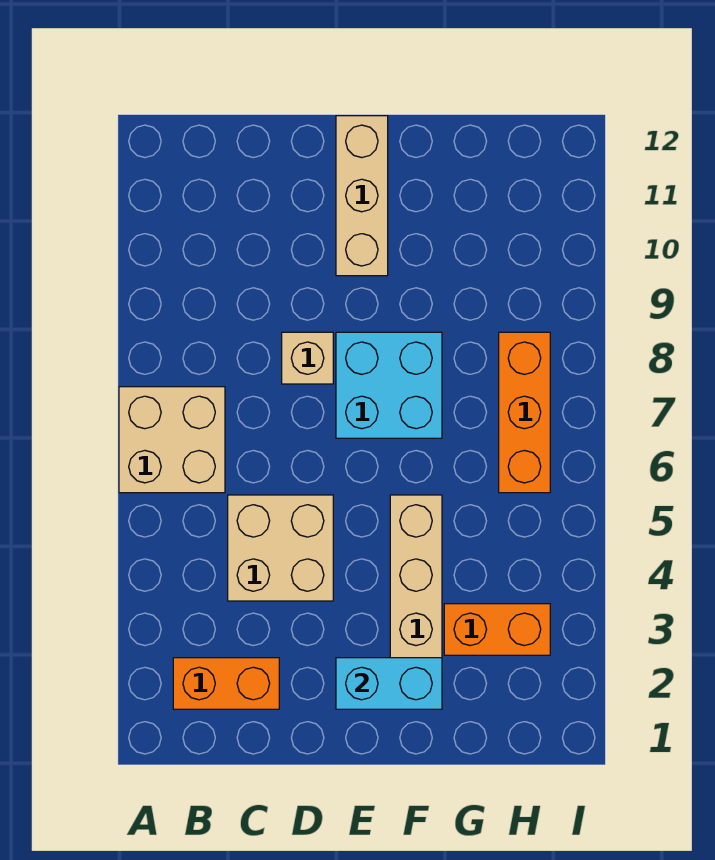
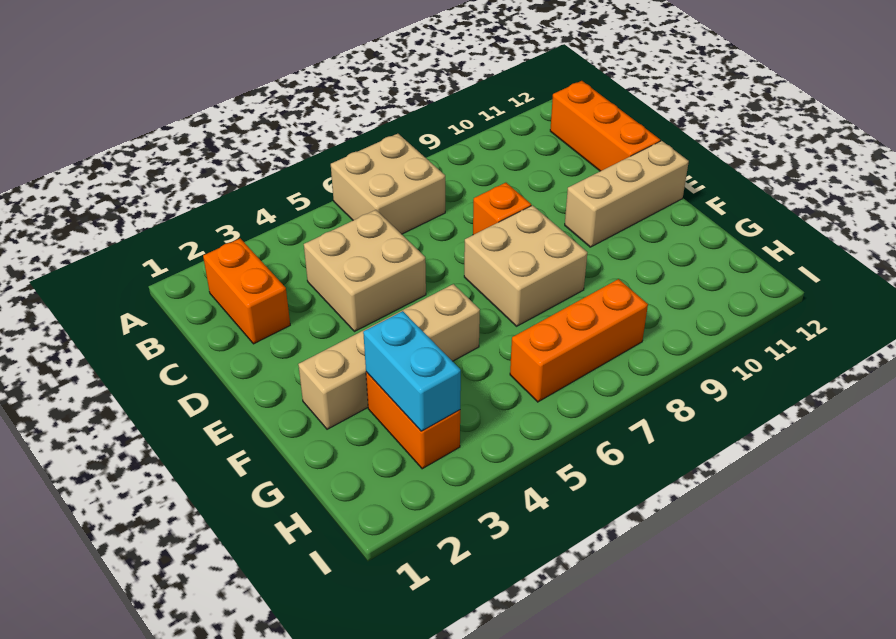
none -> orange 1x3 brick [550,81,660,171]
tan 1x1 brick [282,332,333,384] -> orange 1x1 brick [473,183,531,235]
cyan 1x2 brick [336,658,442,709] -> cyan 1x2 brick moved to [363,311,461,431]
cyan 2x2 brick [336,332,442,438] -> tan 2x2 brick [464,205,587,326]

